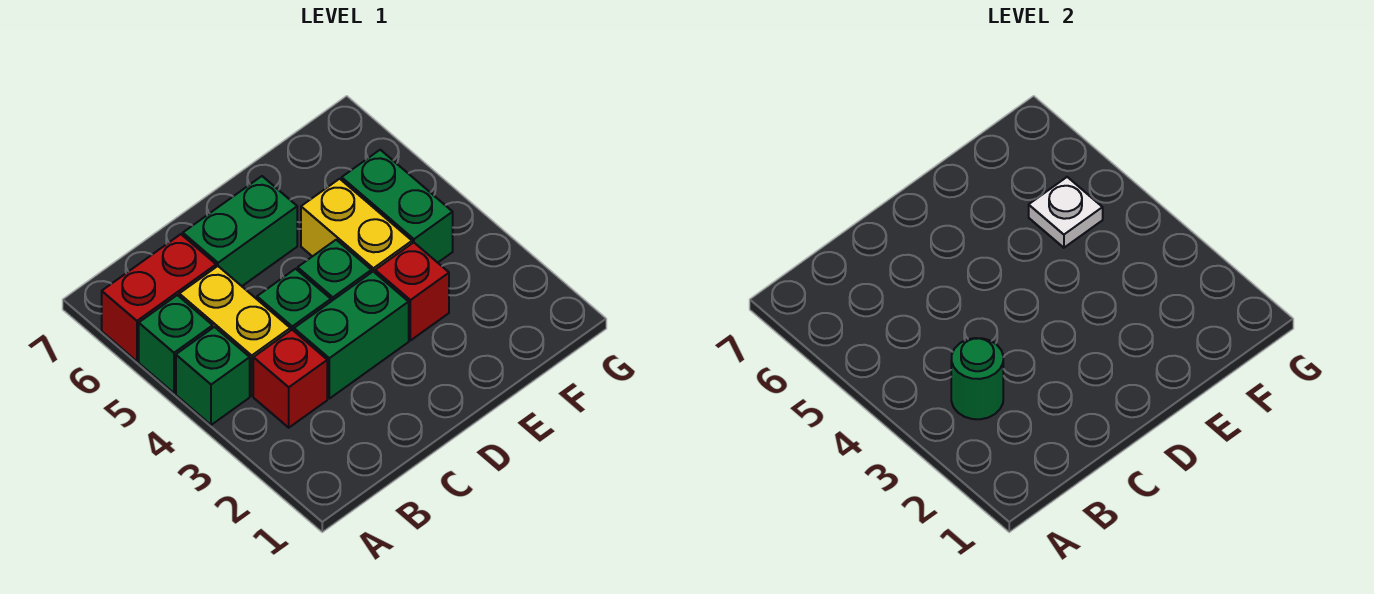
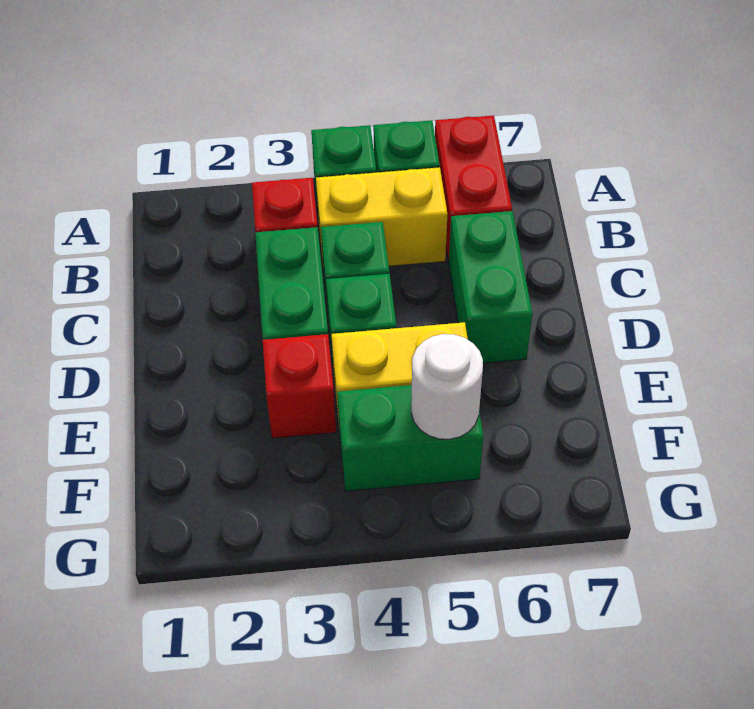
green 1x1 round brick [951,338,1003,419] -> none
white 1x1 plate [1029,177,1103,248] -> white 1x1 round brick [411,334,483,439]

